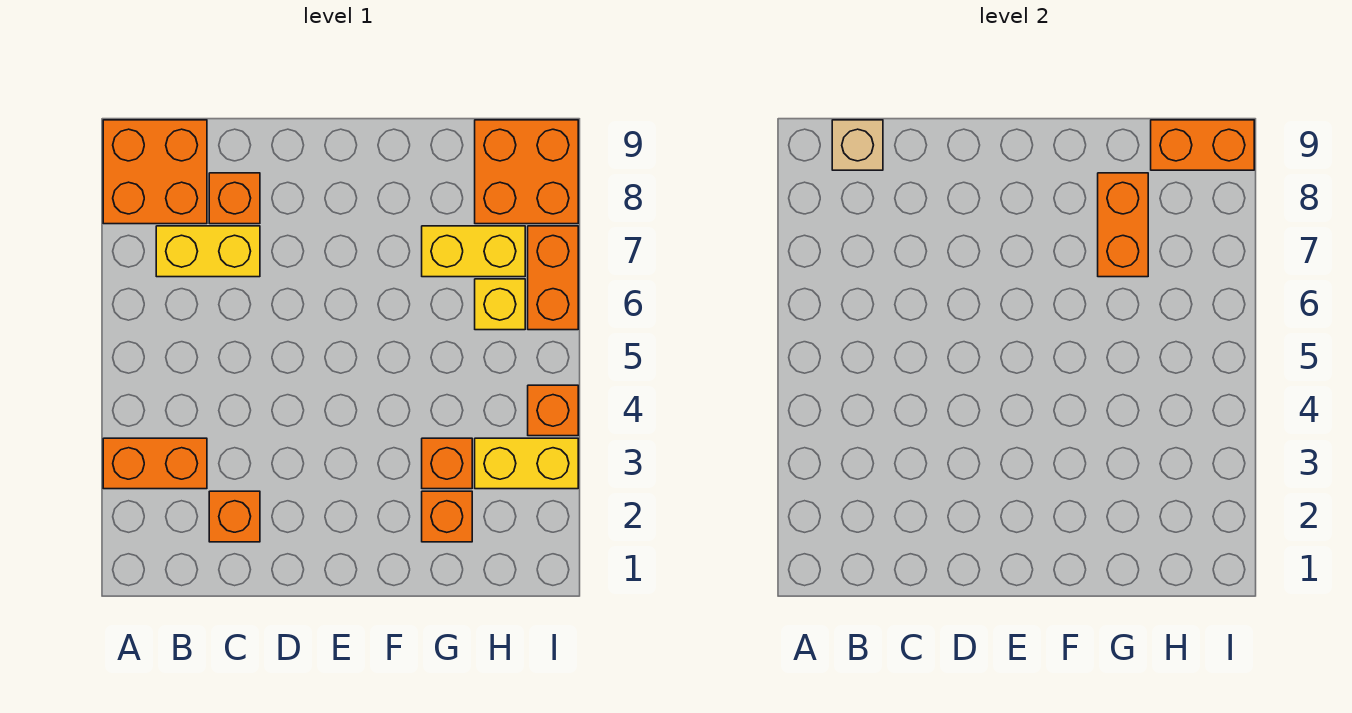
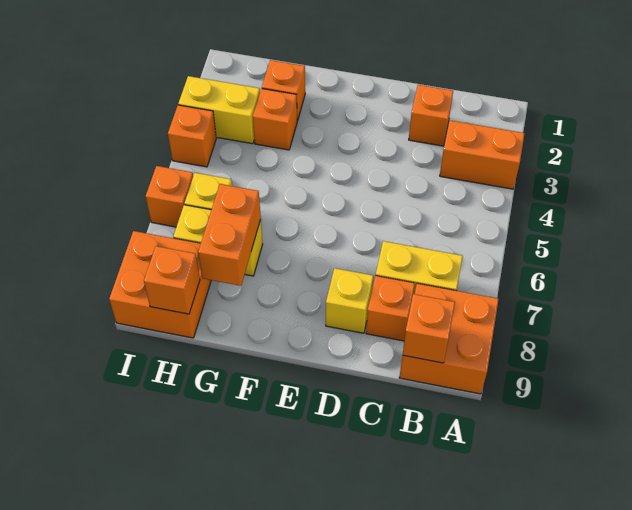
tan 1x1 brick [832,120,883,170] -> orange 1x1 brick [403,294,455,363]
none -> yellow 1x1 brick [326,268,373,333]
orange 1x2 brick [1151,120,1254,170] -> orange 1x1 brick [144,246,200,314]
orange 1x2 brick [528,226,578,330] -> orange 1x1 brick [146,166,193,227]

